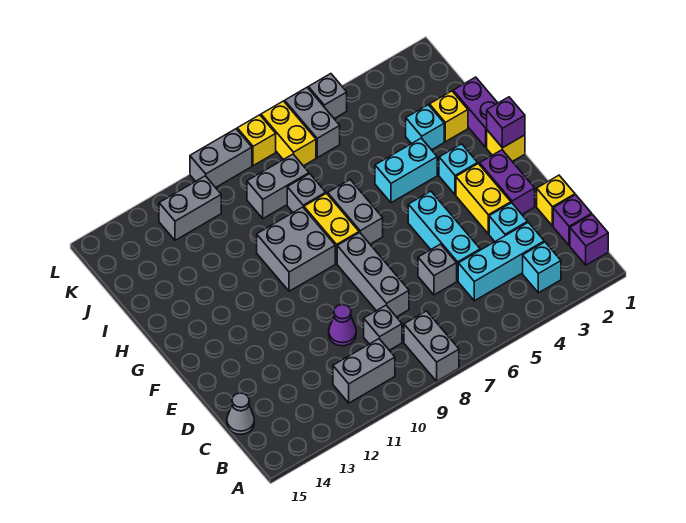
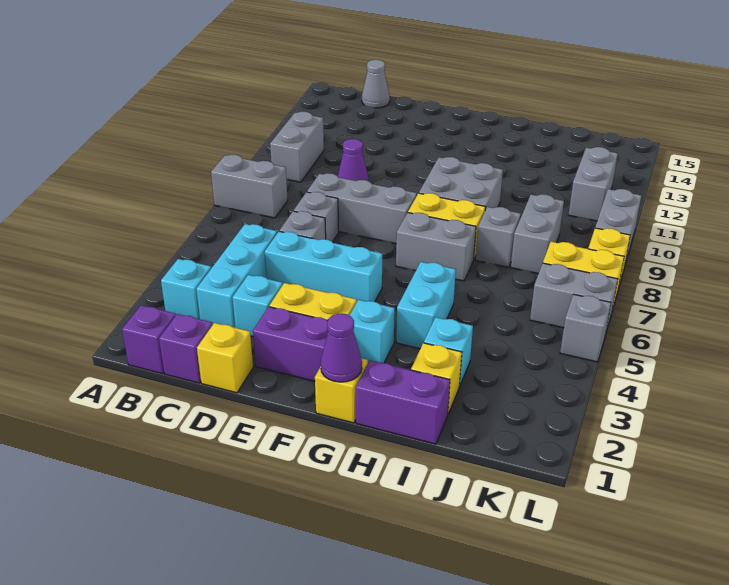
grey 1x1 brick [364,305,402,350] -> grey 1x1 brick moved to [294,192,339,242]
purple 1x1 brick [487,97,525,148] -> purple 1x1 cone [321,314,362,382]

